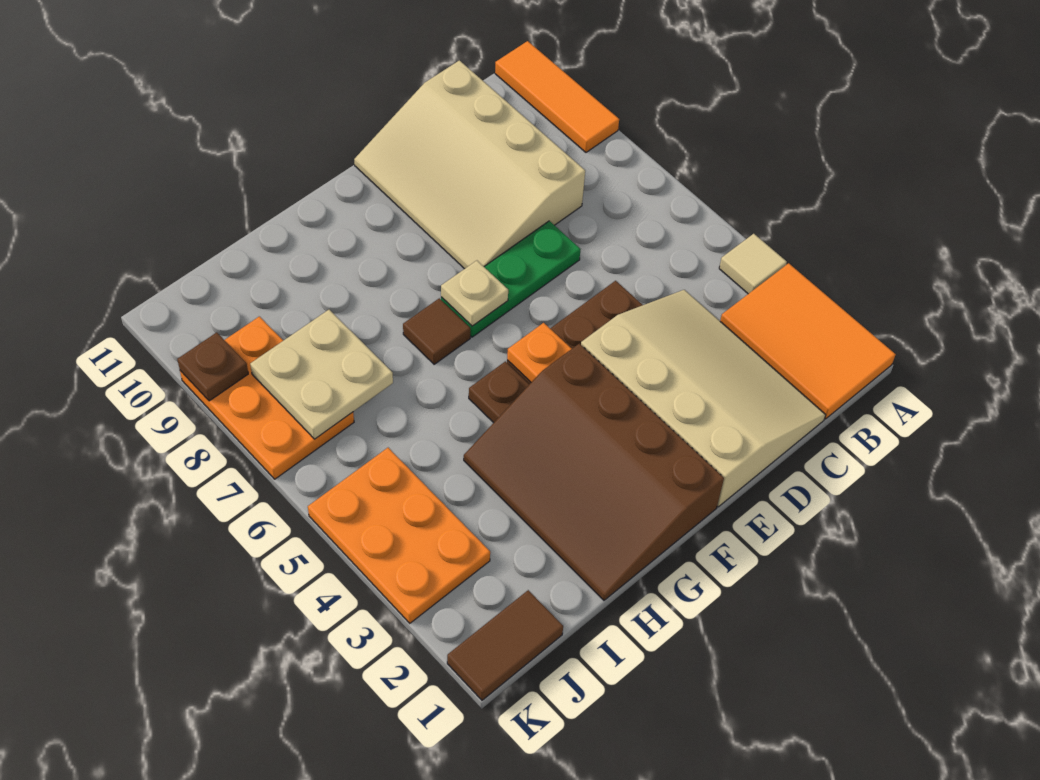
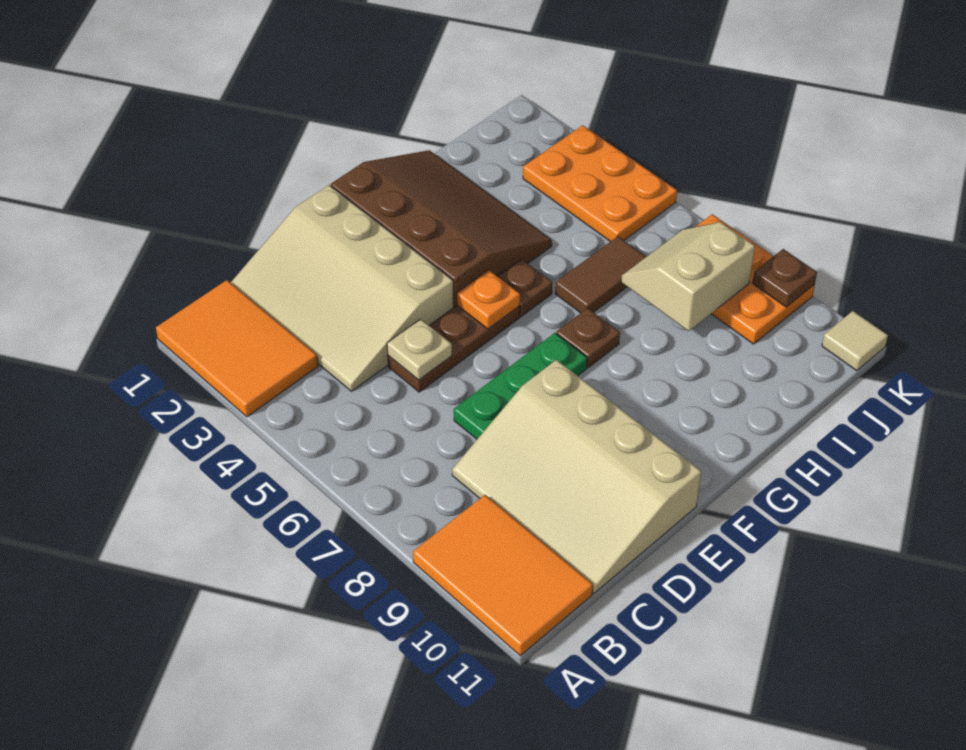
tan 1x1 tile [719,234,787,294] -> tan 1x1 tile moved to [822,311,888,371]
orange 1x3 tile [495,41,619,152] -> orange 2x3 tile [413,495,593,656]
tan 3x4 slope [354,60,585,269] -> tan 3x4 slope turned to [452,360,701,593]
tan 1x1 plate [441,261,508,326] -> tan 1x1 plate moved to [387,319,452,380]
brown 1x1 tile [403,298,470,364] -> brown 1x1 plate [556,308,620,368]
tan 2x2 plate [250,310,393,439] -> tan 2x2 slope [621,222,755,331]
brown 1x2 tile [447,590,563,700] -> brown 1x2 tile moved to [555,236,646,313]

